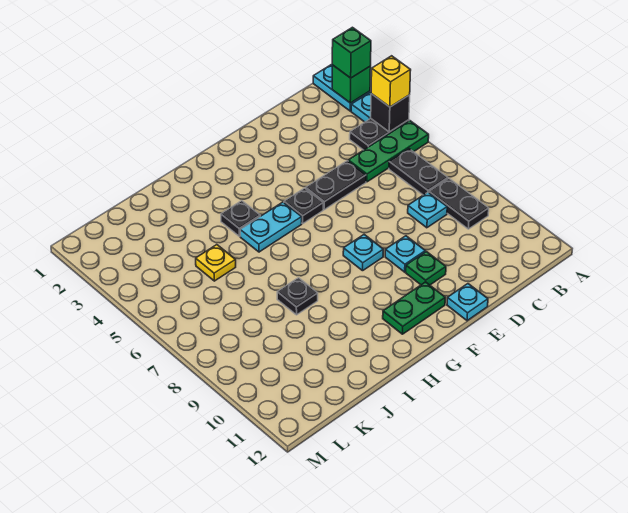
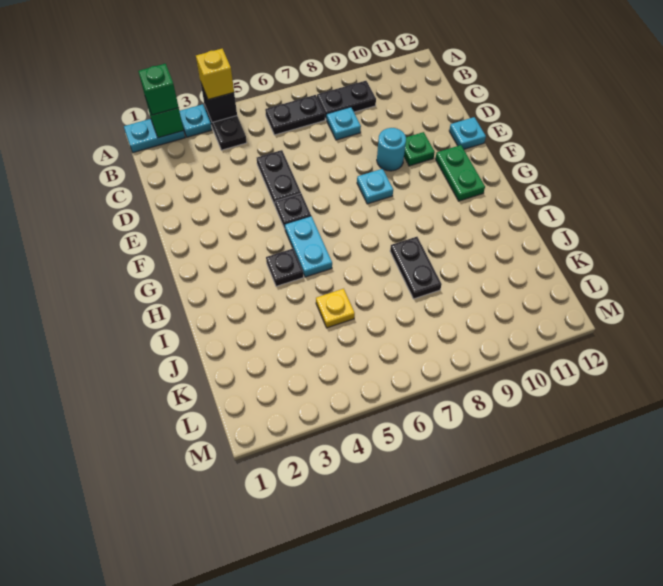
green 1x3 plate [348,121,429,182] -> none
cyan 1x1 plate [385,236,425,272] -> cyan 1x1 round brick [377,128,406,171]
black 1x1 plate [277,278,318,315] -> black 1x2 plate [390,237,442,299]

